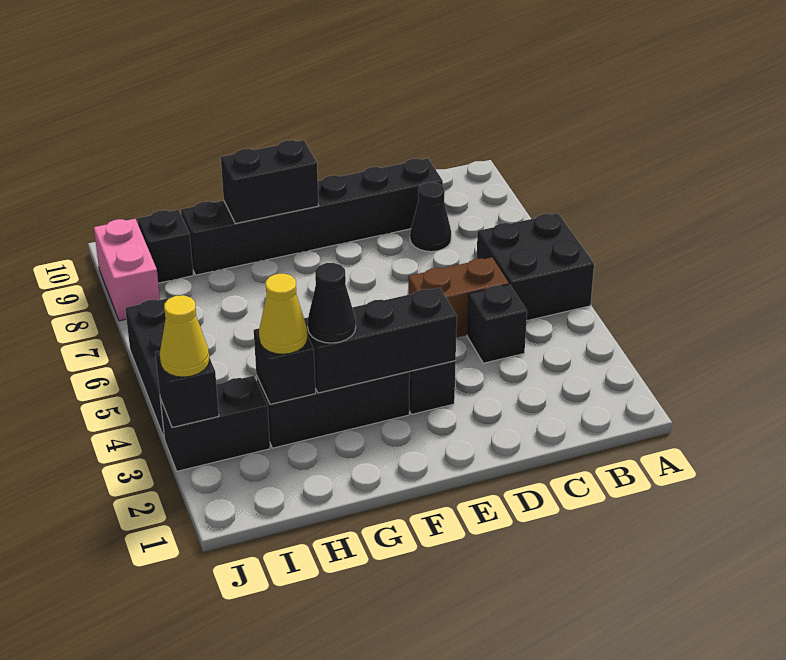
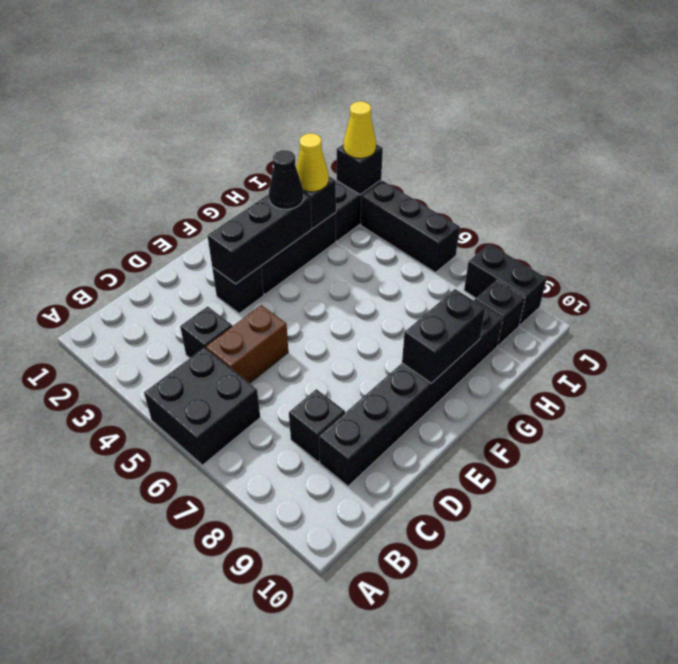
black 1x1 cone [410,182,451,252] -> black 1x1 brick [289,389,345,462]
pink 1x2 brick [94,219,160,321] -> black 1x2 brick [464,244,547,326]

